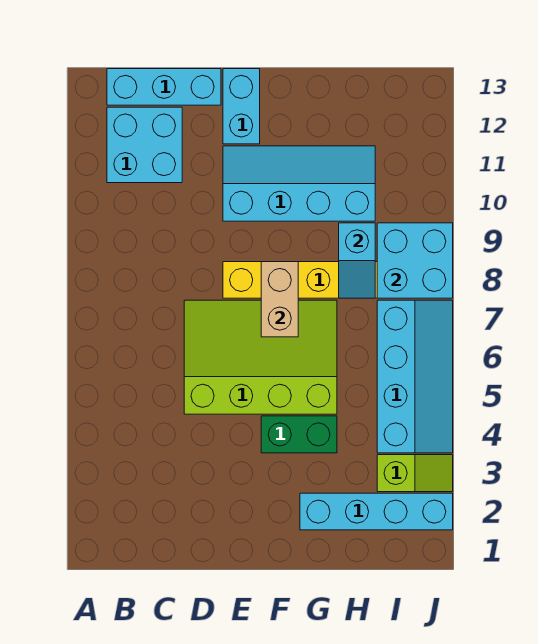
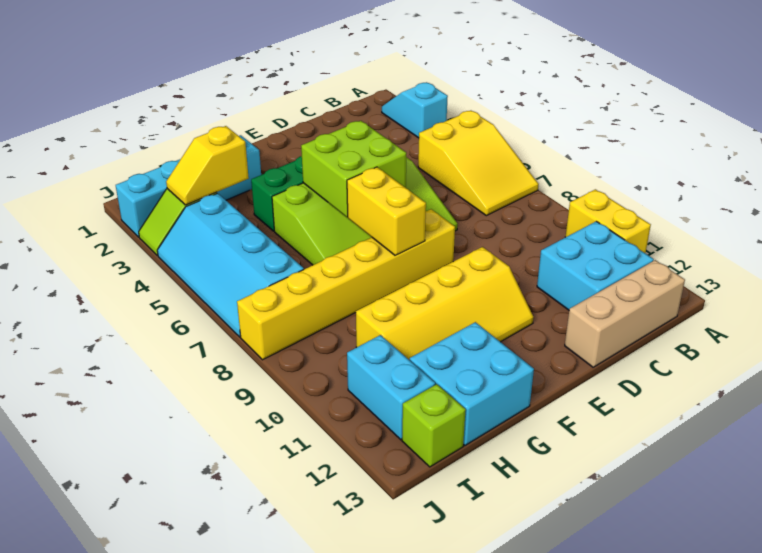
none -> yellow 2x3 slope [418,111,539,216]
none -> yellow 1x2 brick [565,189,651,253]
cyan 1x3 brick [107,69,221,105] -> tan 1x3 brick [565,260,685,367]
none -> lime 2x2 brick [301,121,406,217]
cyan 2x4 slope [223,146,375,221] -> yellow 2x4 slope [356,247,534,360]
cyan 1x2 brick [223,69,260,144] -> cyan 1x2 brick moved to [347,335,435,440]
tan 1x2 brick [261,262,298,337] -> yellow 1x2 brick [347,167,426,255]
none -> yellow 1x2 slope [166,126,249,205]
cyan 1x2 slope [339,223,375,298] -> cyan 1x2 slope moved to [382,82,448,138]
cyan 2x2 brick [377,223,453,298] -> cyan 2x2 brick moved to [410,322,534,446]
none -> lime 1x1 brick [402,384,466,467]

